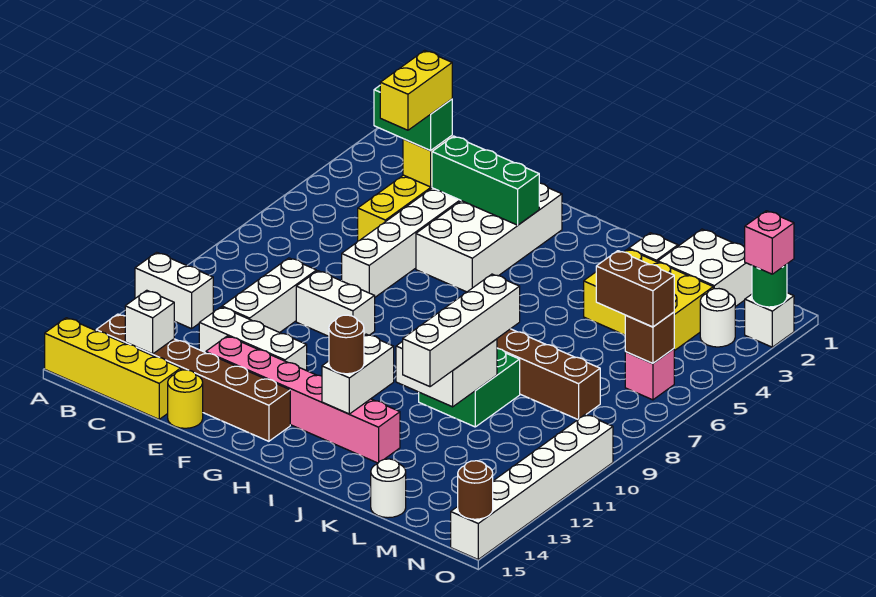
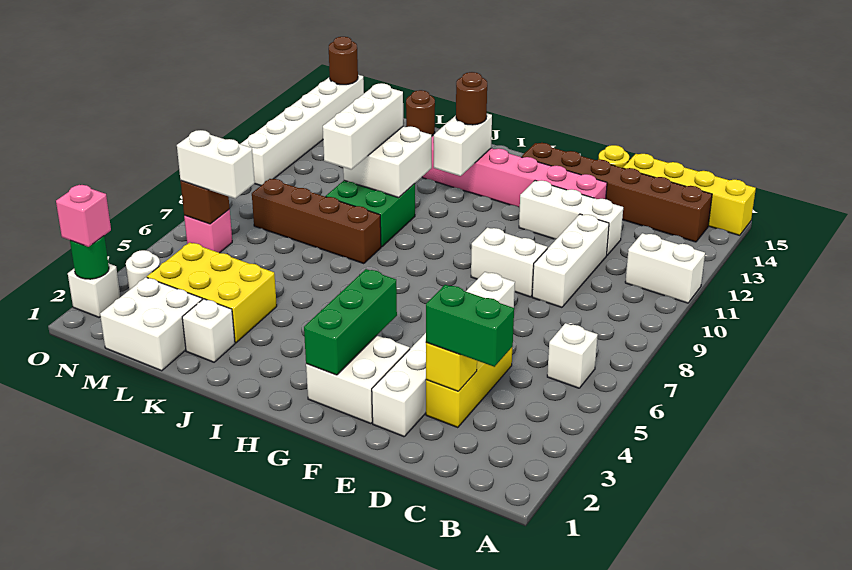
white 1x1 brick [125,290,174,354] -> white 1x1 brick moved to [547,323,598,388]
yellow 1x2 brick [380,50,452,130] -> none
green 1x3 brick [432,136,539,225] -> green 1x3 brick turned to [304,269,397,375]
white 2x4 brick [416,183,562,292] -> white 2x2 brick [306,335,410,424]
white 1x4 brick [403,274,520,387] -> white 1x3 brick [323,83,403,169]
white 1x1 round brick [371,459,406,518] -> brown 1x1 round brick [406,90,435,136]
brown 1x2 brick [596,251,674,327] -> white 1x2 brick [177,130,255,198]

